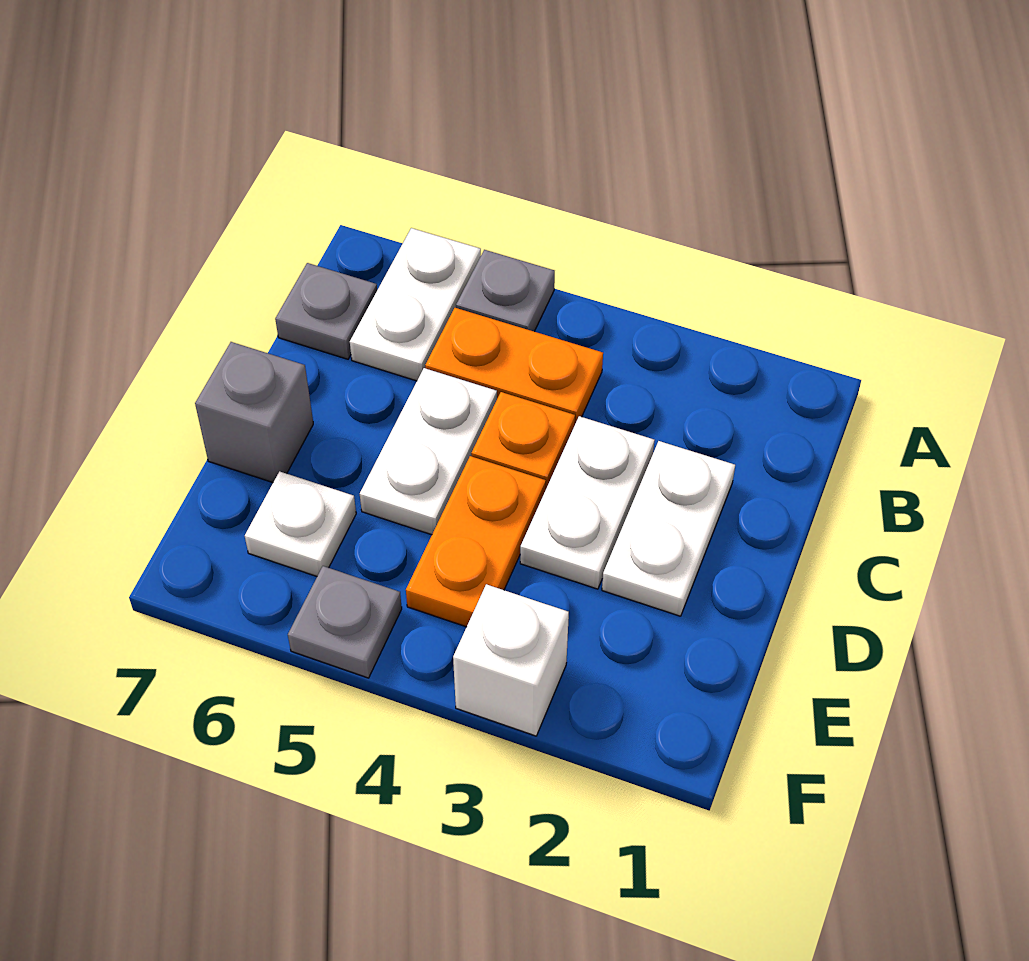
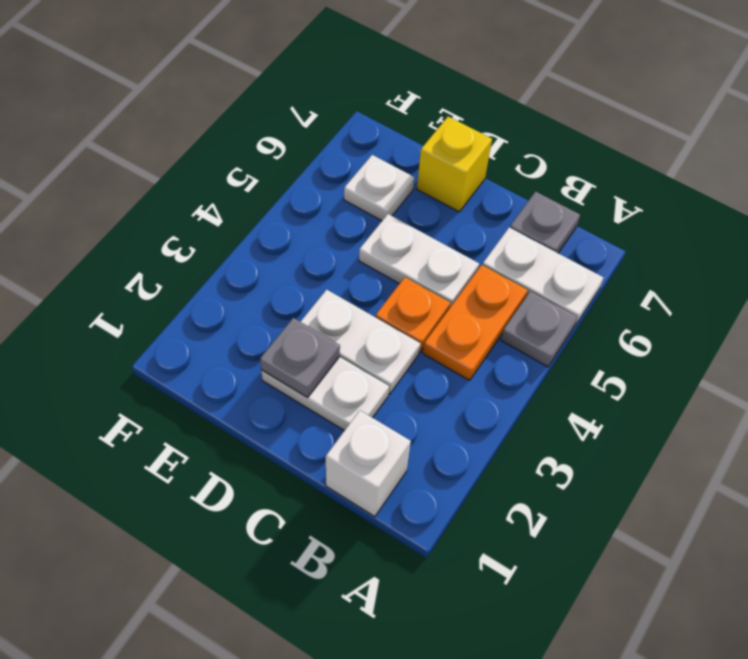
orange 1x2 plate [406,456,546,627] -> none
grey 1x1 brick [195,342,313,483] -> yellow 1x1 brick [417,116,492,212]
white 1x1 brick [453,584,569,736] -> white 1x1 brick moved to [326,411,411,517]
grey 1x1 plate [288,566,402,678] -> grey 1x1 plate moved to [260,318,340,398]

